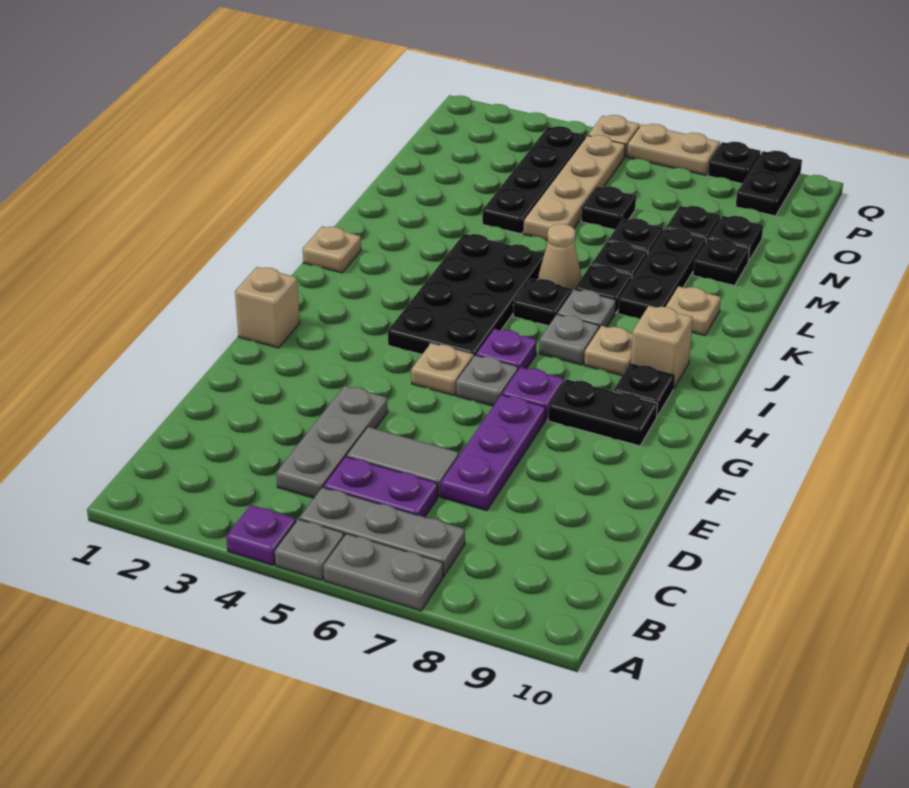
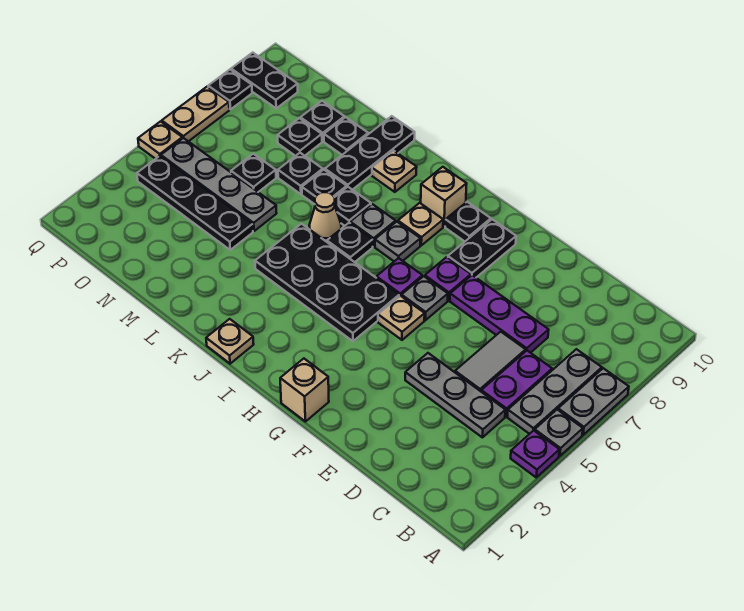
black 1x3 plate [618,228,706,319] -> black 1x3 plate turned to [325,116,415,190]
tan 1x4 plate [523,135,625,240] -> grey 1x4 plate [161,138,277,231]

